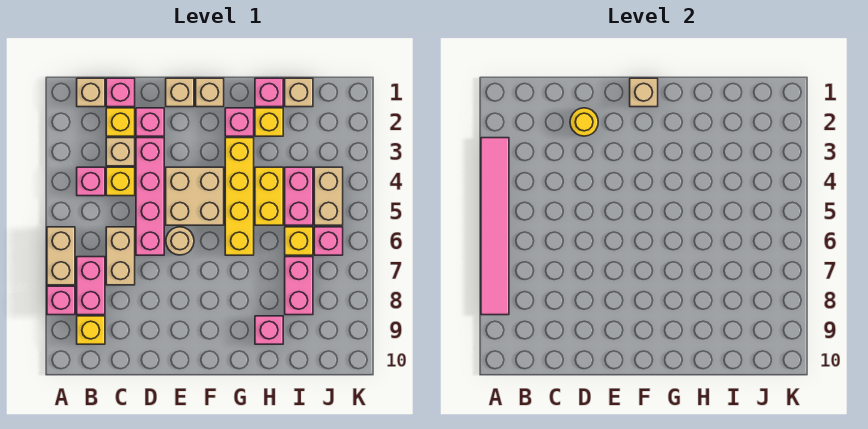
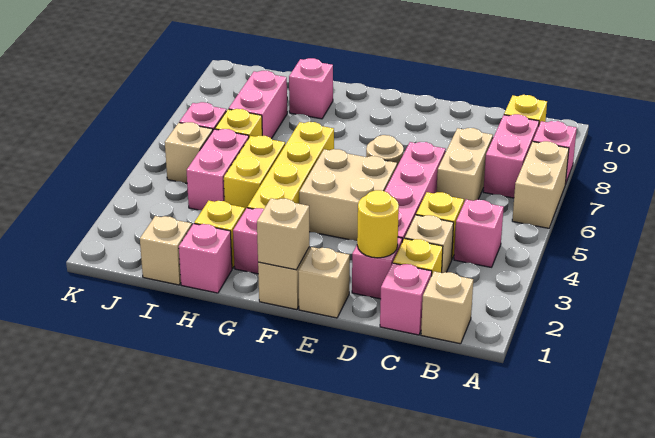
pink 1x6 tile [481,138,509,315] -> none
tan 1x2 brick [314,167,343,225] -> tan 1x1 brick [165,122,213,183]

